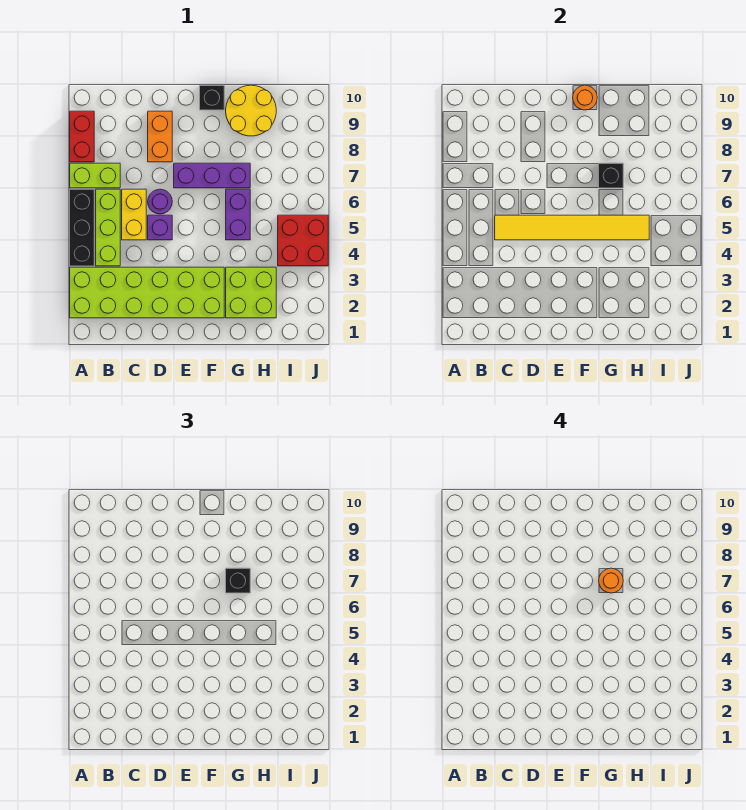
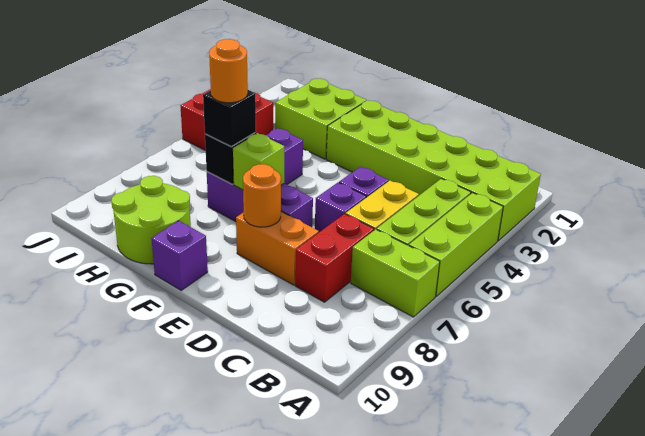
black 1x3 brick [70,189,94,266] -> lime 1x3 brick [409,193,503,296]
red 1x2 brick [70,111,94,162] -> red 1x2 brick moved to [295,214,374,302]
yellow 1x6 tile [495,215,649,240] -> none
purple 1x1 round brick [148,189,172,214] -> purple 1x1 brick [315,183,366,232]
orange 1x2 brick [148,111,172,162] -> orange 1x2 brick turned to [236,212,319,285]
none -> lime 1x1 brick [233,133,284,190]
black 1x1 brick [200,85,224,110] -> purple 1x1 brick [151,221,208,290]
orange 1x1 round brick [573,85,597,110] -> orange 1x1 round brick moved to [243,164,281,227]
yellow 2x2 round brick [226,85,276,136] -> lime 2x2 round brick [111,176,191,264]

